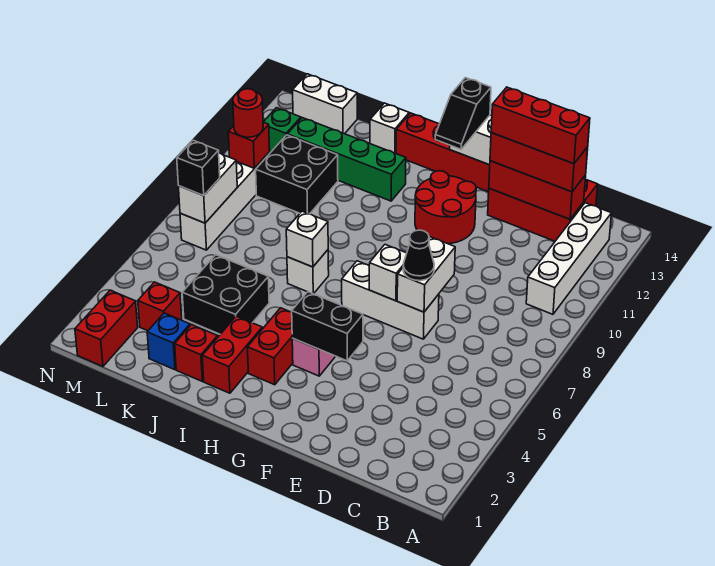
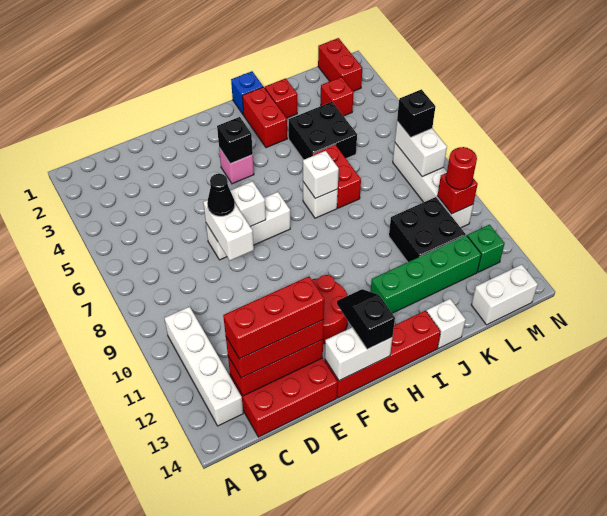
black 1x2 brick [292,292,363,361] -> black 1x1 brick [217,117,253,164]
red 1x2 brick [247,308,293,385] -> red 1x2 brick moved to [313,145,361,208]
blue 1x1 brick [147,313,190,370] -> blue 1x1 brick moved to [231,71,263,115]

